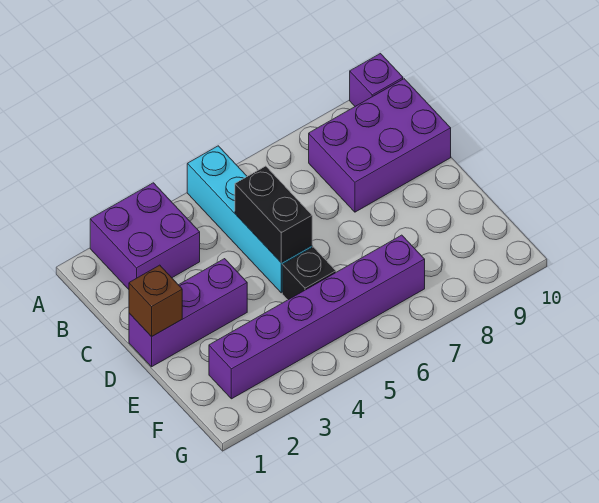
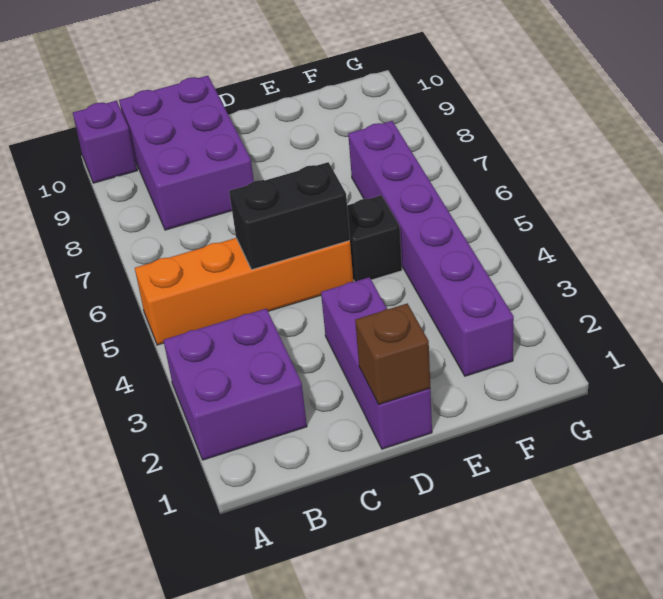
cyan 1x4 brick [187,146,312,293] -> orange 1x4 brick [135,238,353,345]

